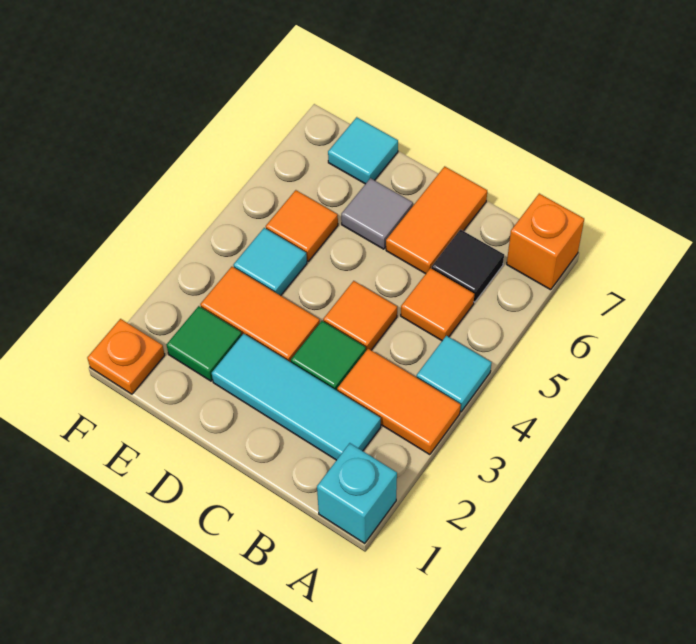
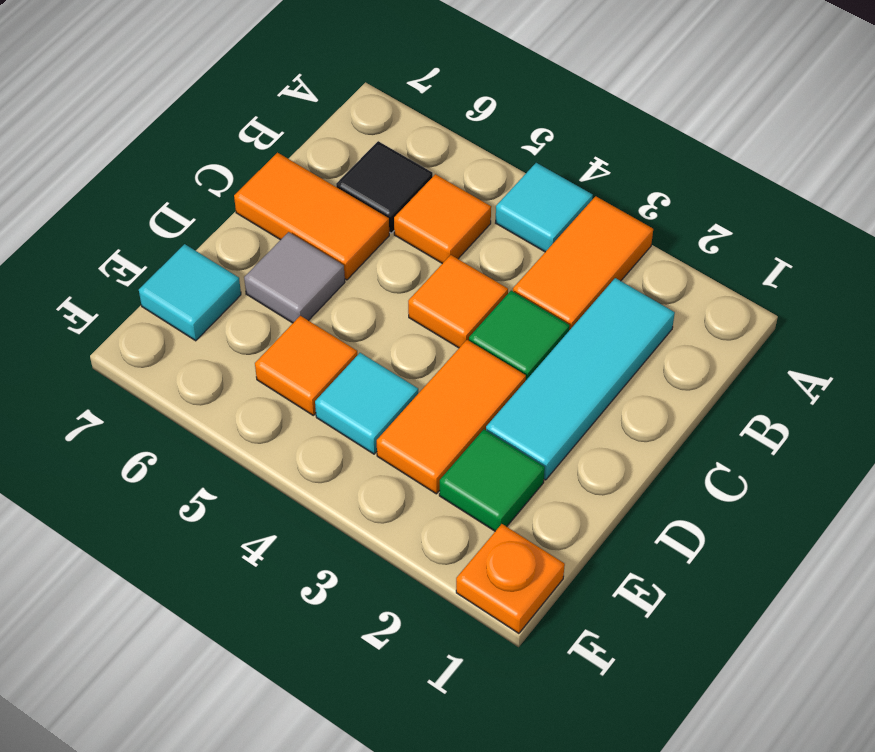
cyan 1x1 brick [317,443,397,543] -> none
orange 1x1 brick [507,194,584,290] -> none

